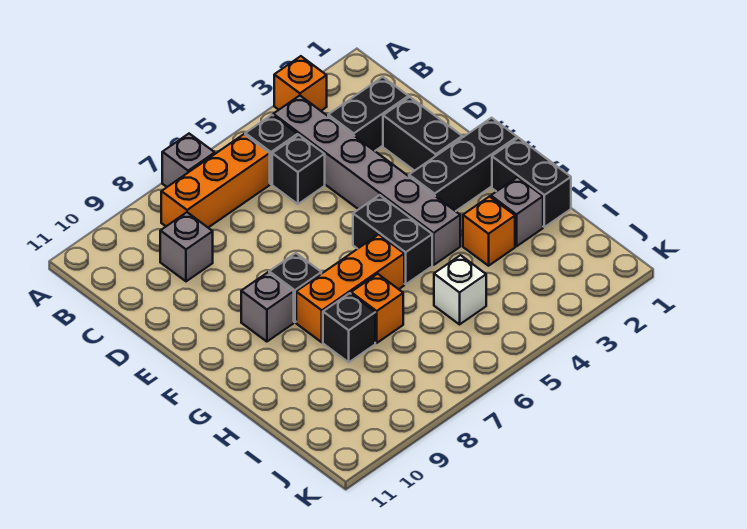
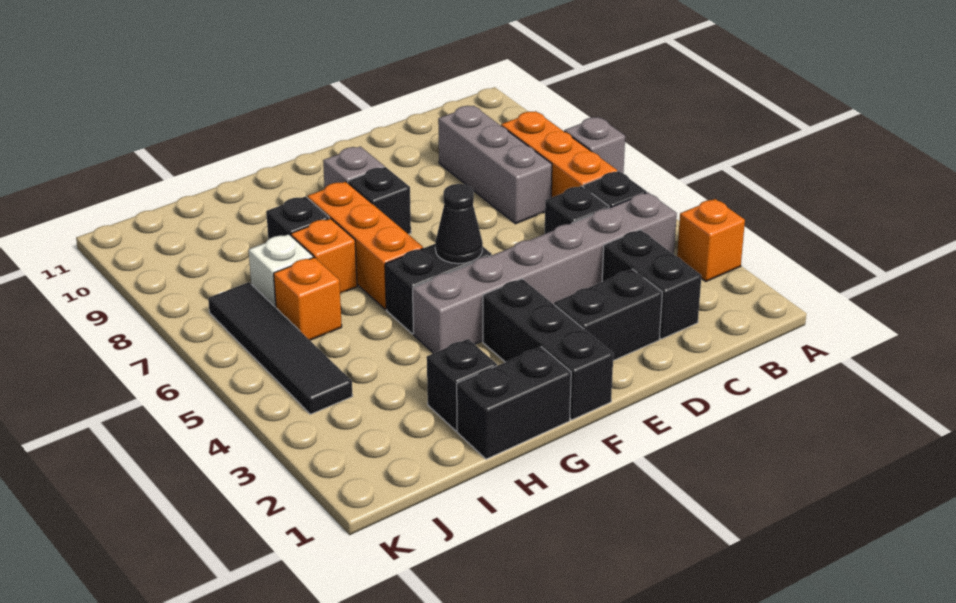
grey 1x1 brick [160,212,213,281] -> grey 1x3 brick [438,106,552,224]
none -> black 1x1 cone [435,184,483,264]
grey 1x1 brick [491,177,543,246] -> black 1x1 brick [427,339,497,431]
orange 1x1 brick [463,197,515,266] -> orange 1x1 brick moved to [274,257,342,340]
white 1x1 brick [434,255,486,324] -> white 1x1 brick moved to [249,234,313,308]
none -> black 1x4 tile [208,282,352,414]

